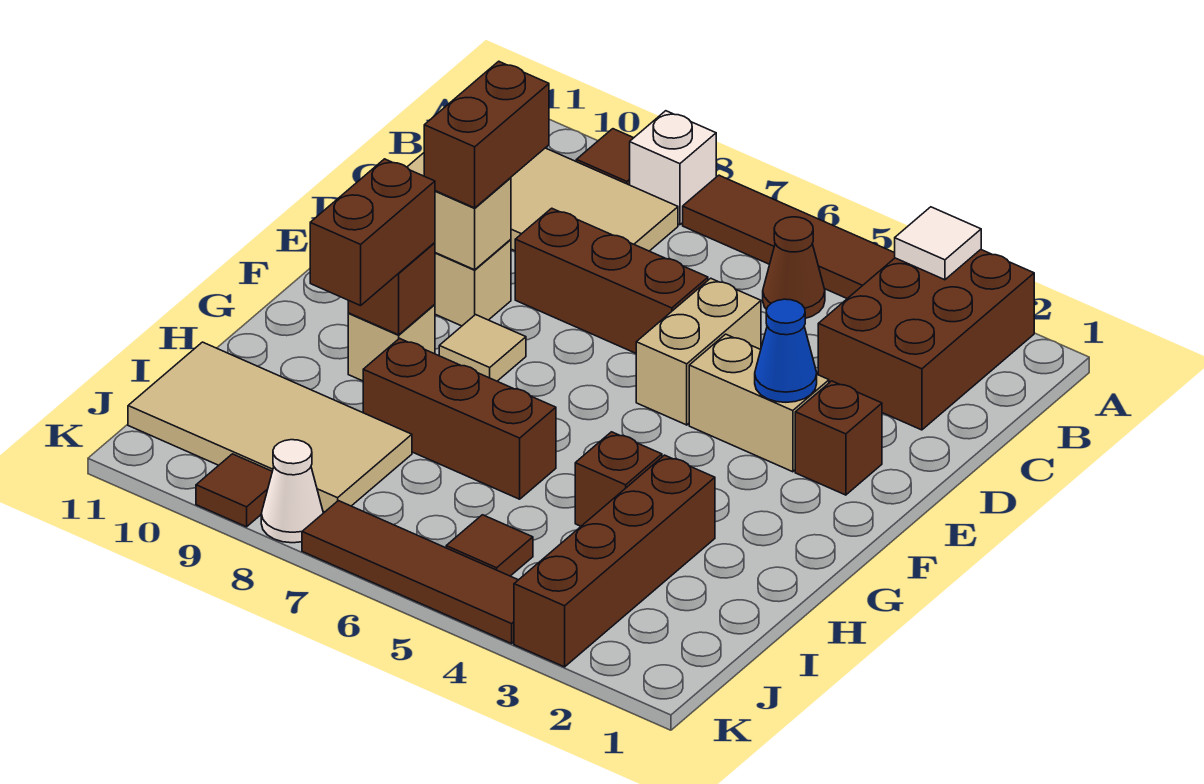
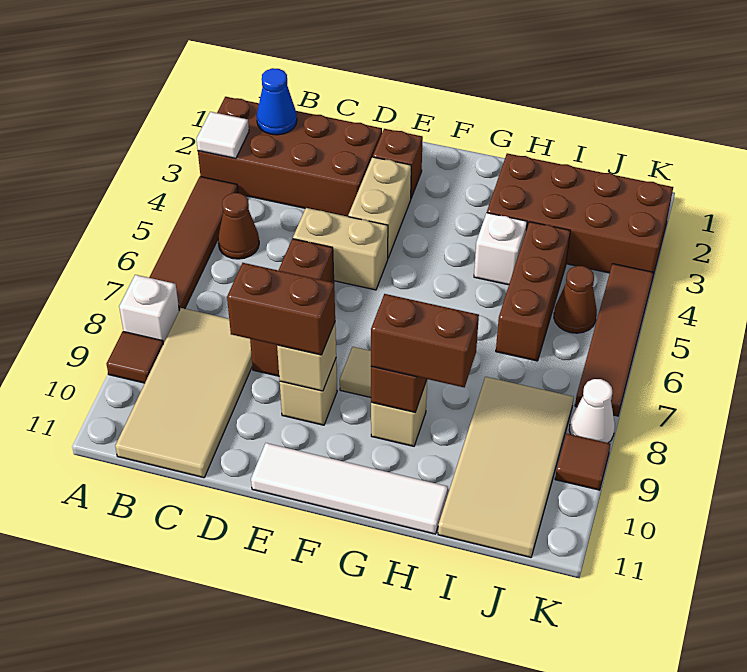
brown 2x3 brick [818,250,1034,430] -> brown 2x4 brick [198,97,382,217]
blue 1x1 cone [755,299,817,402] -> blue 1x1 cone moved to [257,68,297,135]
none -> white 1x4 tile [251,443,448,534]
brown 1x4 brick [514,455,715,667] -> brown 2x4 brick [487,153,673,275]
brown 1x1 brick [575,432,662,526] -> white 1x1 brick [474,213,527,285]
brown 1x3 brick [363,339,556,499] -> brown 1x3 brick moved to [496,222,570,361]
brown 1x1 tile [446,515,533,576] -> brown 1x1 cone [554,266,597,333]

